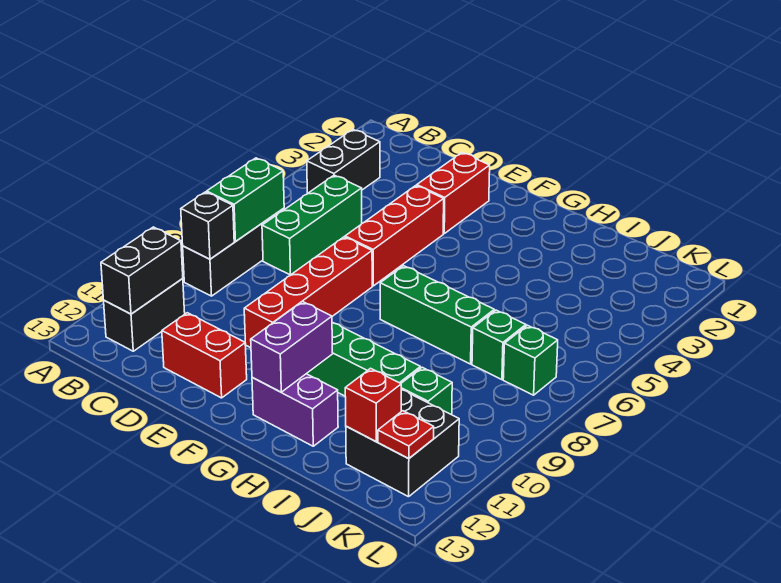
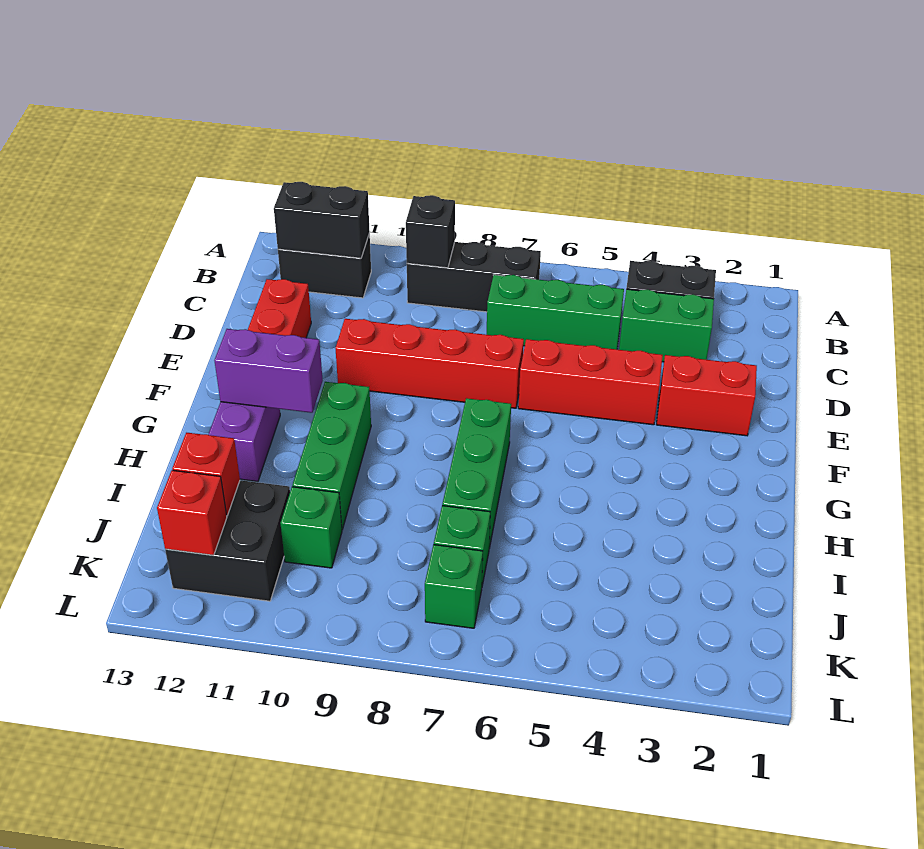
green 1x2 brick [207,158,284,241] -> green 1x2 brick moved to [619,289,714,362]
red 1x1 plate [378,411,434,458] -> red 1x1 brick [157,470,227,555]

